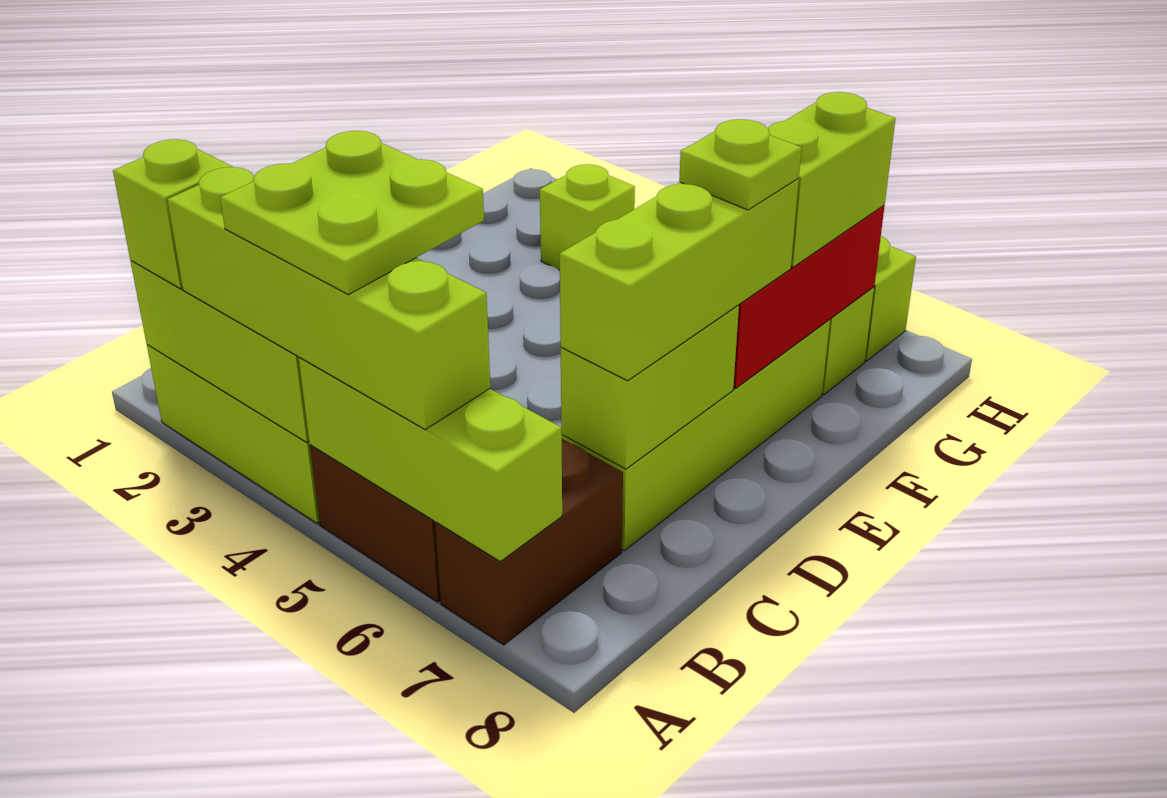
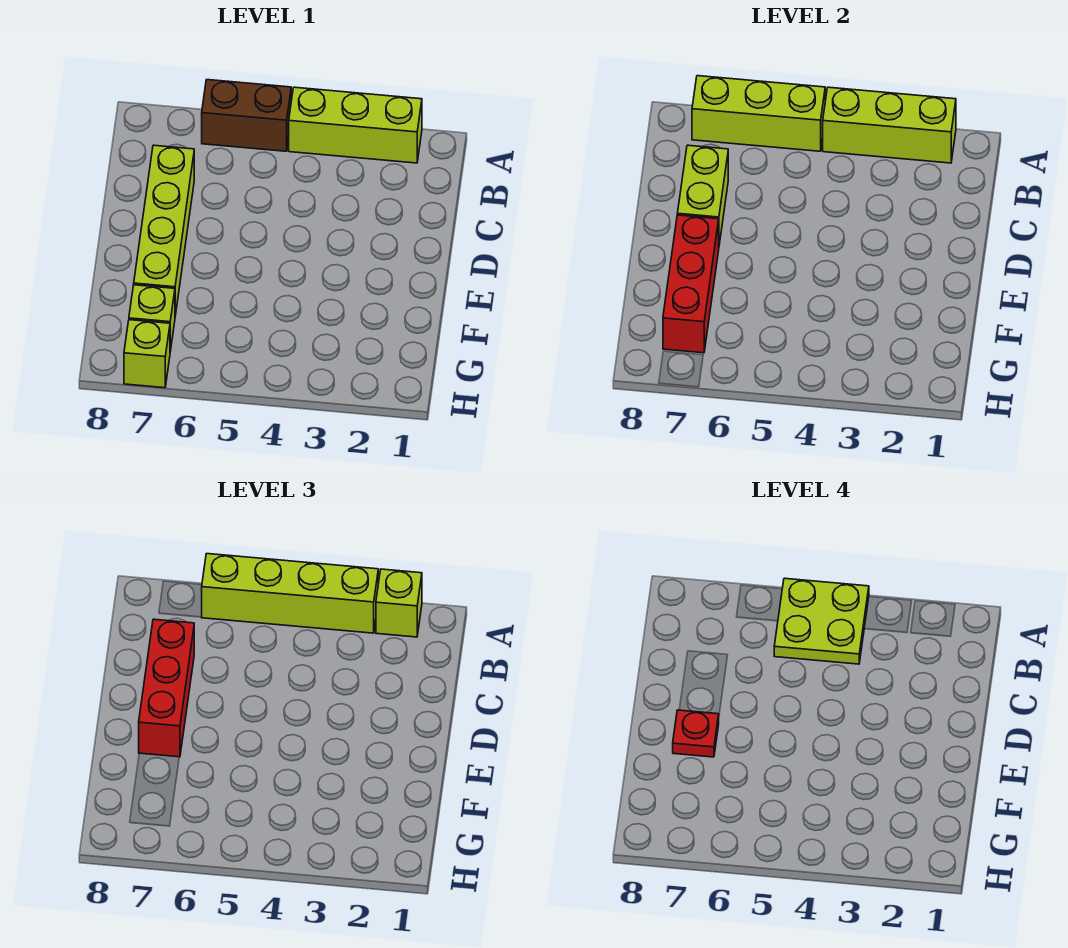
brown 1x2 brick [435,439,623,645] -> none
lime 1x3 brick [560,179,799,381] -> red 1x3 brick [139,619,194,757]
lime 1x1 plate [679,119,802,210] -> red 1x1 plate [673,710,719,757]
lime 1x2 brick [768,92,896,267] -> none
lime 1x1 brick [540,164,635,270] -> none

